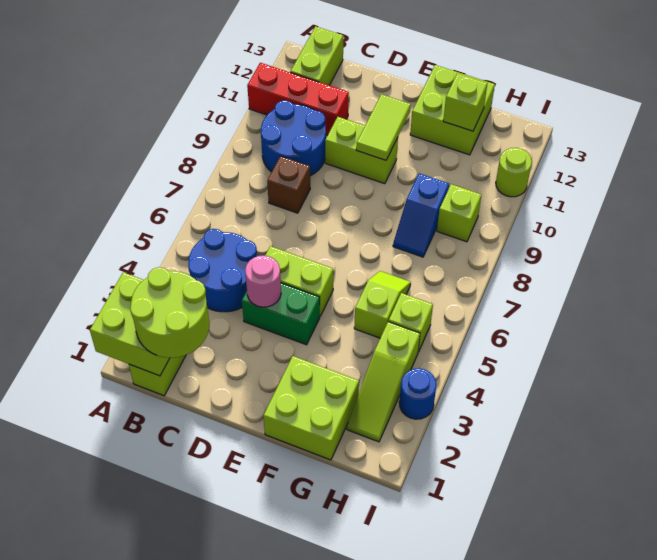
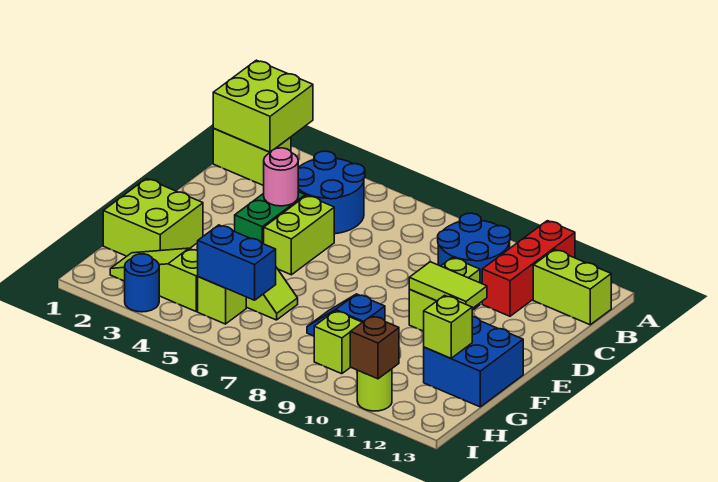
lime 2x2 round brick [130,267,209,358] -> none
brown 1x1 brick [267,156,310,213] -> brown 1x1 brick moved to [350,316,399,379]
lime 2x2 brick [410,65,495,155] -> blue 2x2 brick [424,317,523,407]
none -> blue 1x2 brick [198,225,276,300]

